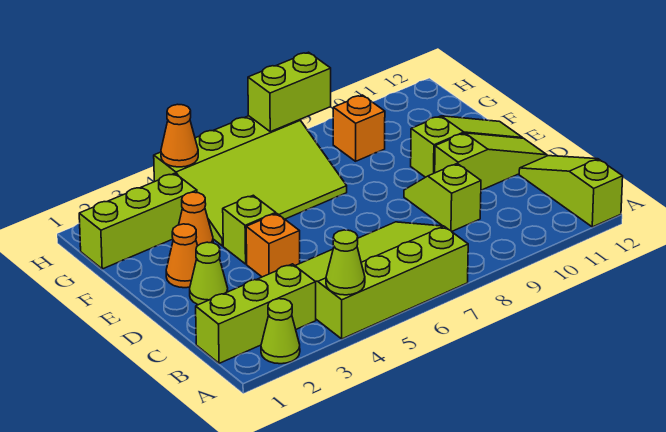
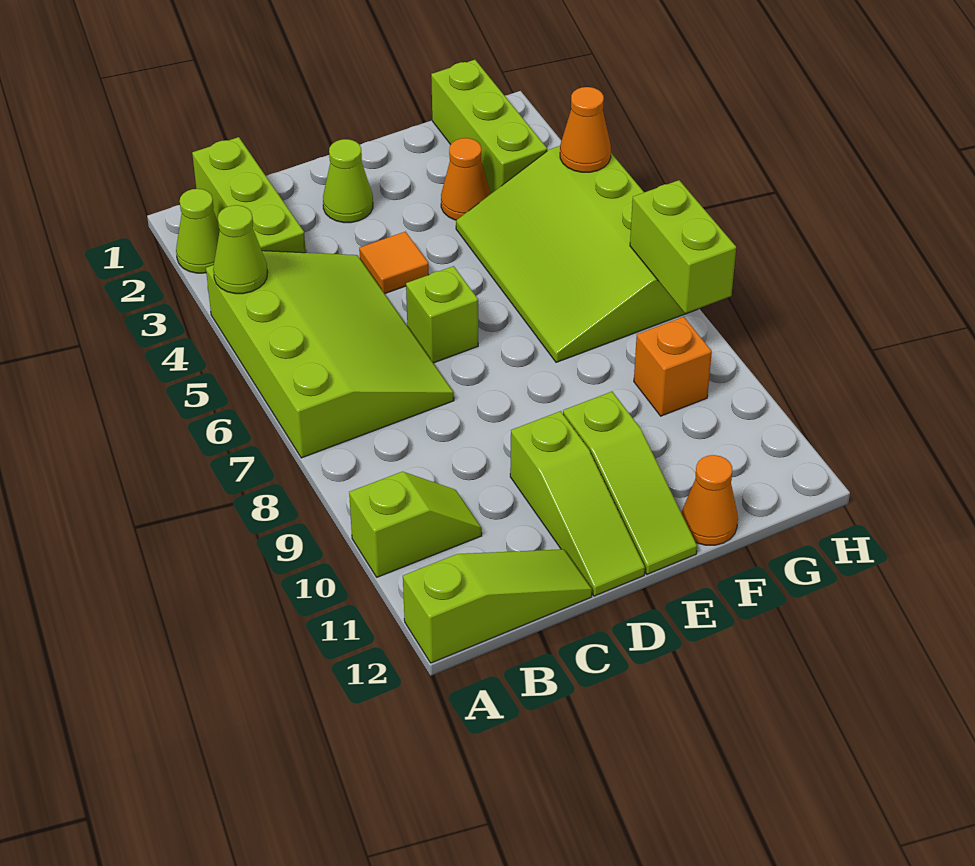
lime 1x2 slope [404,164,481,231] -> lime 1x2 slope moved to [349,472,482,577]
orange 1x1 brick [246,213,300,277] -> orange 1x1 tile [359,232,429,294]
orange 1x1 cone [166,224,198,288] -> orange 1x1 cone moved to [681,455,738,545]
lime 1x1 brick [223,195,276,264] -> lime 1x1 brick moved to [406,266,478,363]

